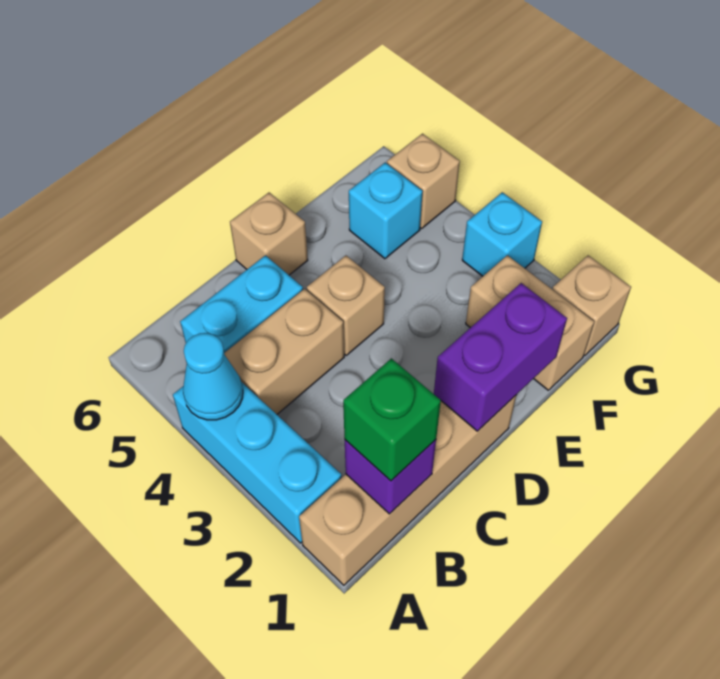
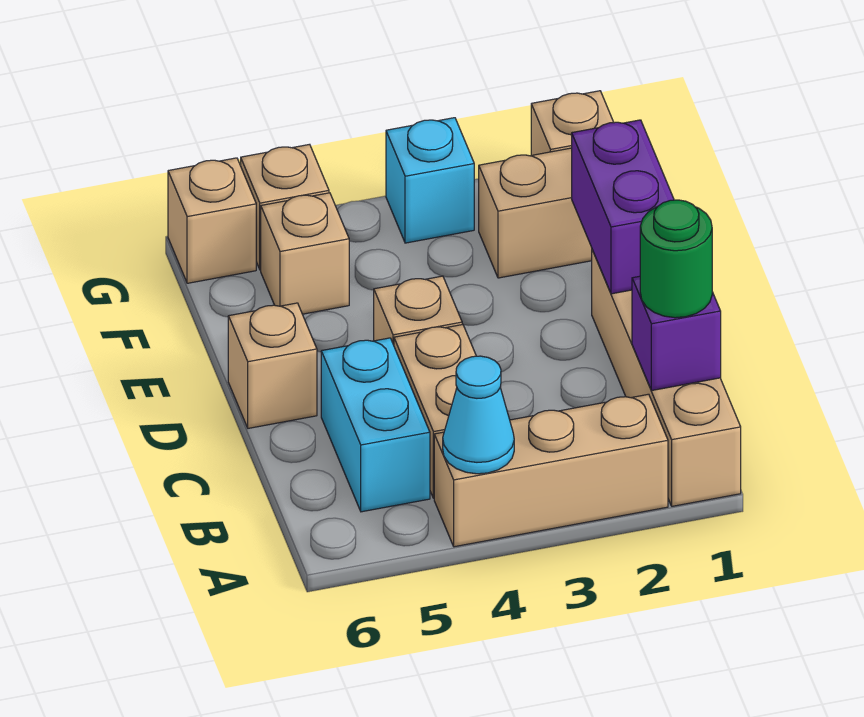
cyan 1x3 brick [173,382,342,543] -> tan 1x3 brick [434,394,668,547]
green 1x1 brick [343,358,441,481] -> green 1x1 round brick [640,200,712,318]
cyan 1x1 brick [349,162,423,259] -> tan 1x1 brick [261,193,349,314]
none -> tan 1x1 brick [168,158,256,283]

